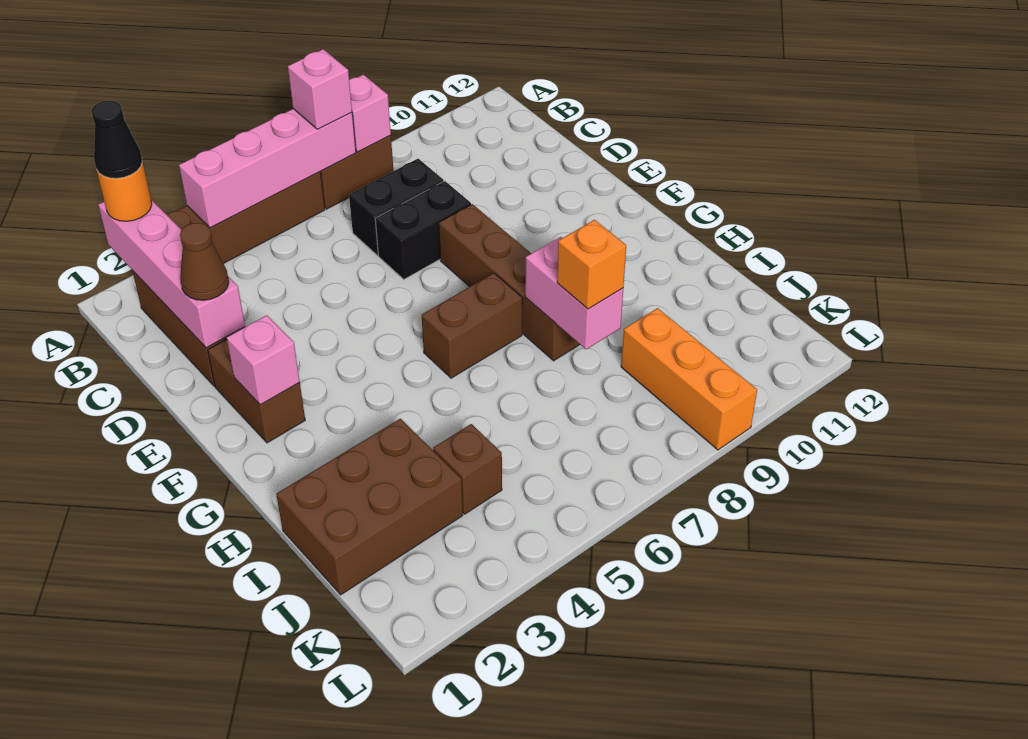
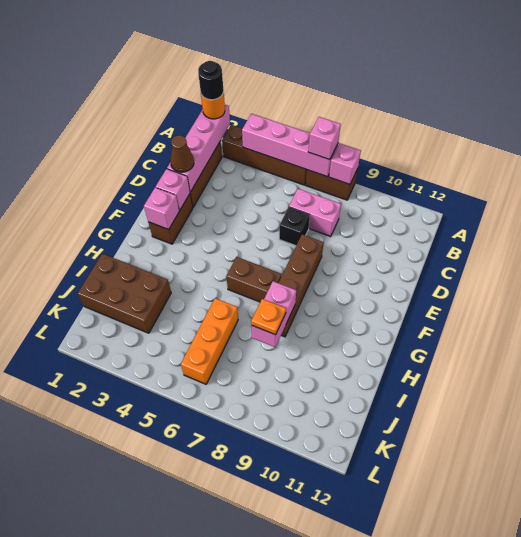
black 1x1 cone [92,101,142,178] -> black 1x1 round brick [198,61,224,100]
black 1x2 brick [349,159,444,255] -> pink 1x2 brick [289,189,341,237]
black 1x2 brick [375,181,471,279] -> black 1x1 brick [279,207,310,246]
none -> pink 1x1 brick [156,169,190,210]
orange 1x1 brick [557,220,626,309] -> orange 1x1 plate [251,299,286,335]
brown 1x1 brick [433,424,502,514] -> none
orange 1x3 brick [621,308,757,450] -> orange 1x3 brick moved to [181,298,238,384]

